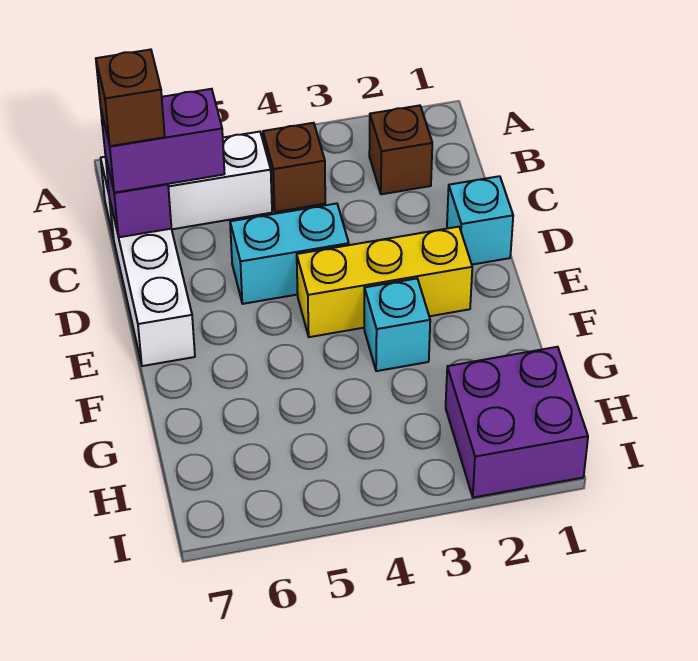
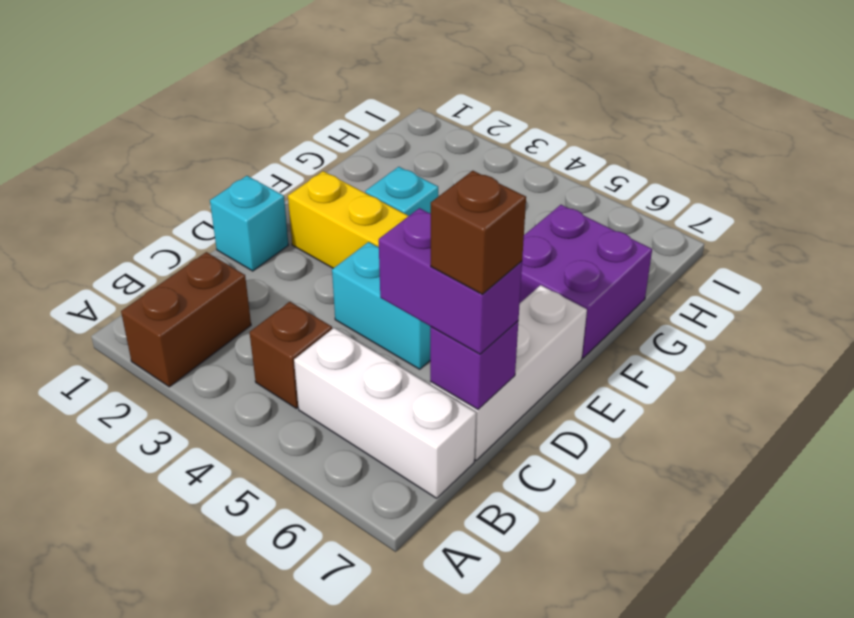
brown 1x1 brick [369,105,432,194] -> brown 1x2 brick [121,252,251,387]
purple 2x2 brick [446,347,588,498] -> purple 2x2 brick moved to [520,205,652,358]

